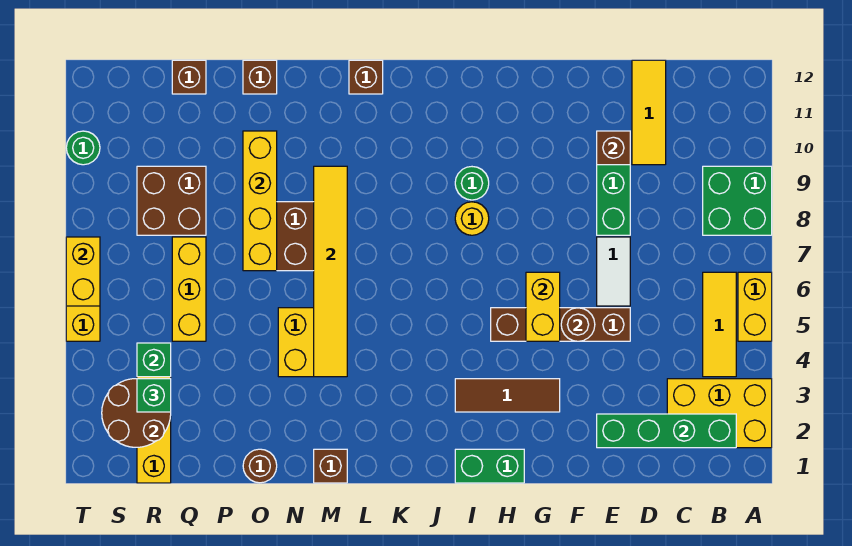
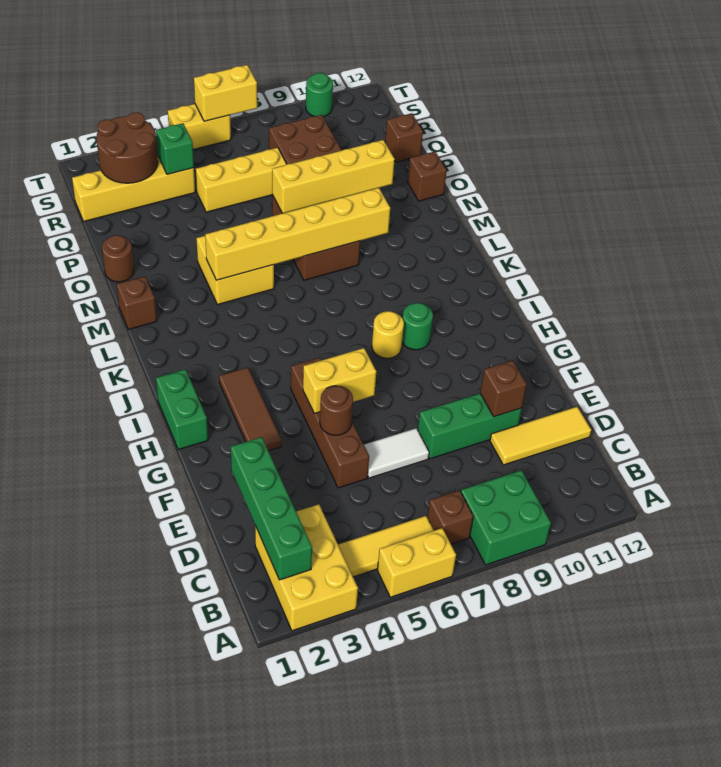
brown 1x1 brick [349,60,383,94] -> brown 1x1 brick moved to [427,490,473,544]
yellow 1x6 tile [314,166,347,377] -> yellow 1x6 brick [205,188,390,280]
green 1x1 brick [137,379,171,412] -> none

